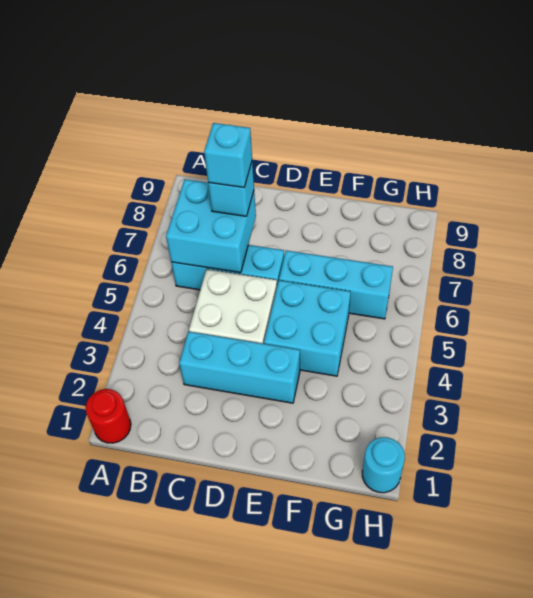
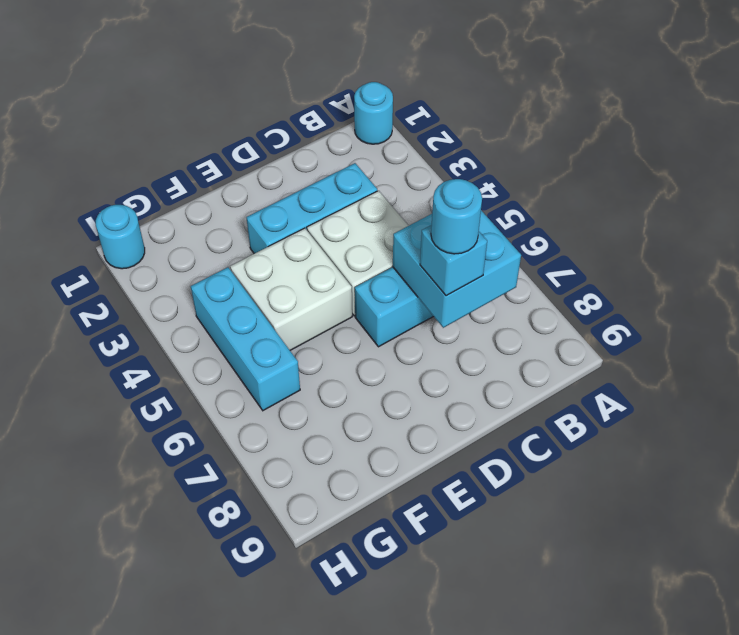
red 1x1 round brick [86,389,131,443] -> cyan 1x1 round brick [354,82,393,144]
cyan 1x1 brick [204,123,252,187] -> cyan 1x1 round brick [431,179,482,254]
cyan 2x2 brick [264,280,351,376] -> white 2x2 brick [230,228,352,350]
cyan 1x3 brick [279,251,393,319] -> cyan 1x3 brick turned to [191,267,300,411]

